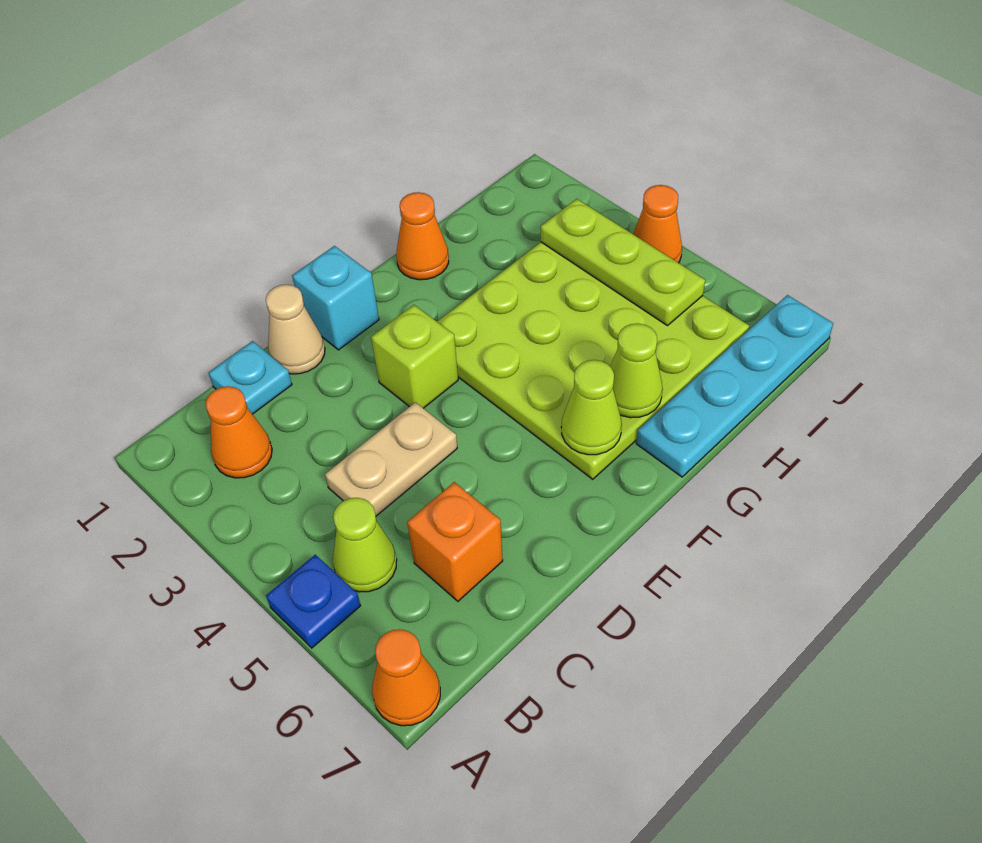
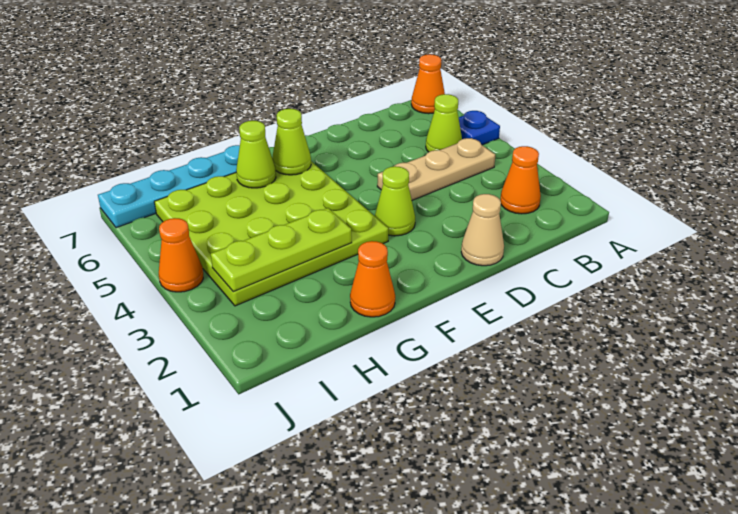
cyan 1x1 plate [208,341,292,414] -> none
tan 1x2 plate [325,402,457,516] -> tan 1x3 plate [377,138,495,200]
orange 1x1 brick [407,482,503,601] -> none
cyan 1x1 brick [292,246,379,350] -> none
lime 1x1 brick [371,305,458,408] -> lime 1x1 cone [375,166,415,236]
lime 1x3 plate [541,199,705,326] -> lime 1x3 plate turned to [211,208,352,292]

